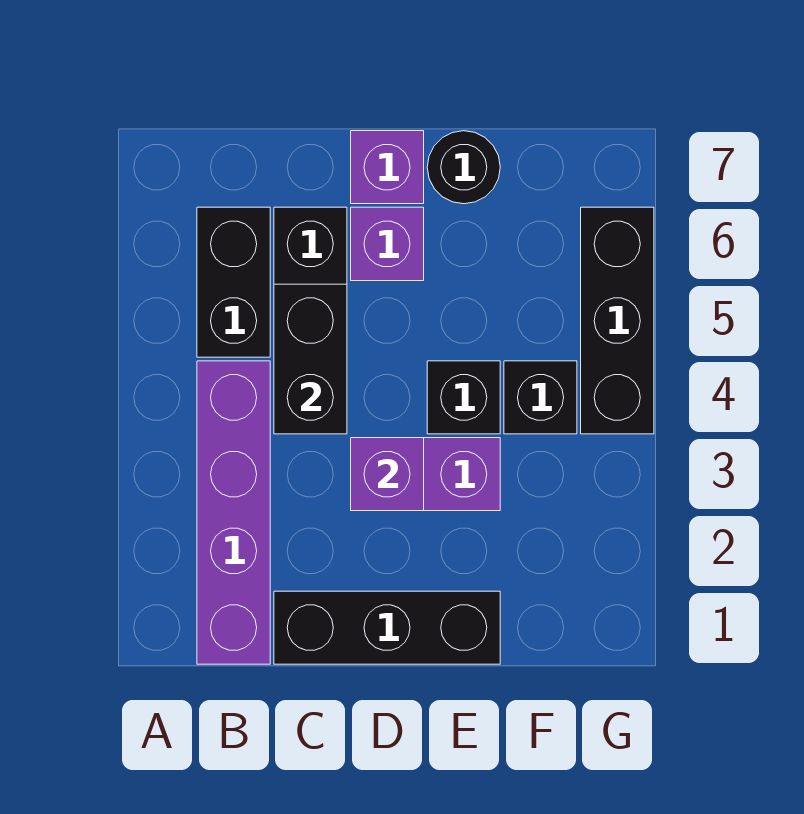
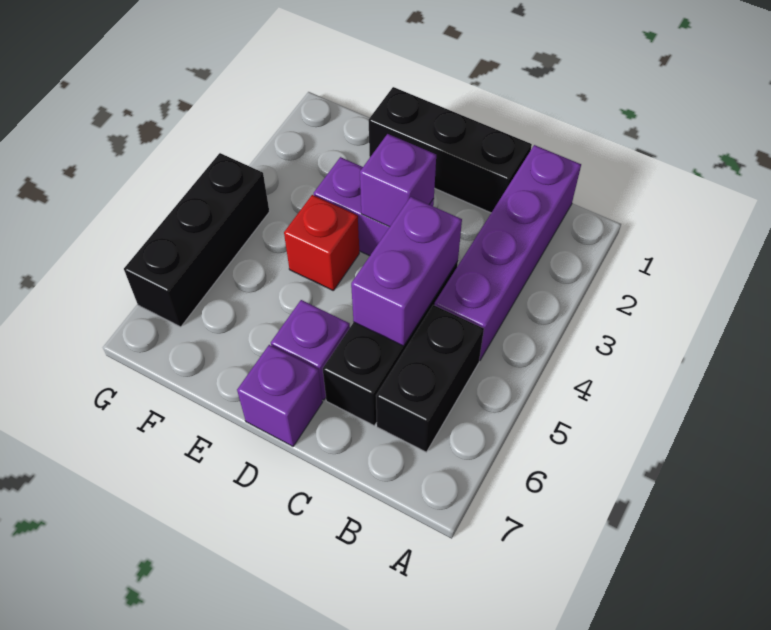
black 1x2 brick [274,284,347,434] -> purple 1x2 brick [351,197,462,346]
black 1x1 brick [427,361,500,434] -> red 1x1 brick [284,195,359,290]
black 1x1 round brick [427,131,500,204] -> none
black 1x1 brick [504,361,577,434] -> none

